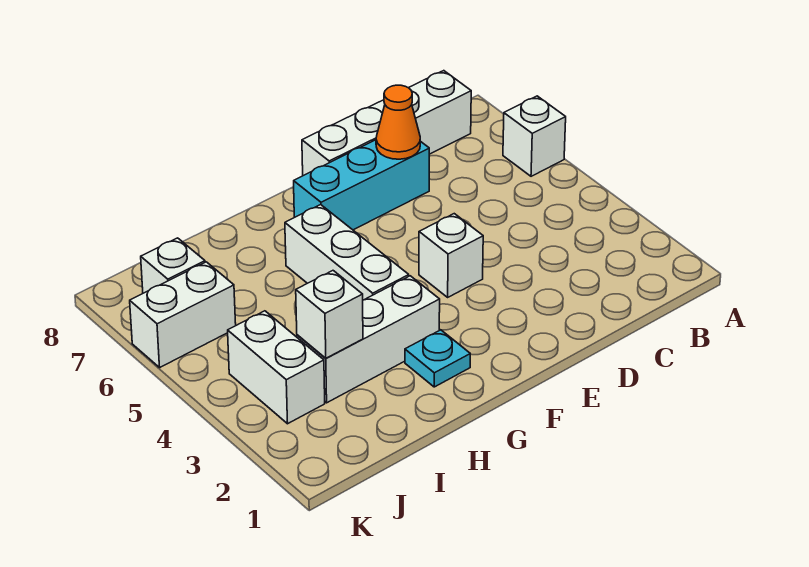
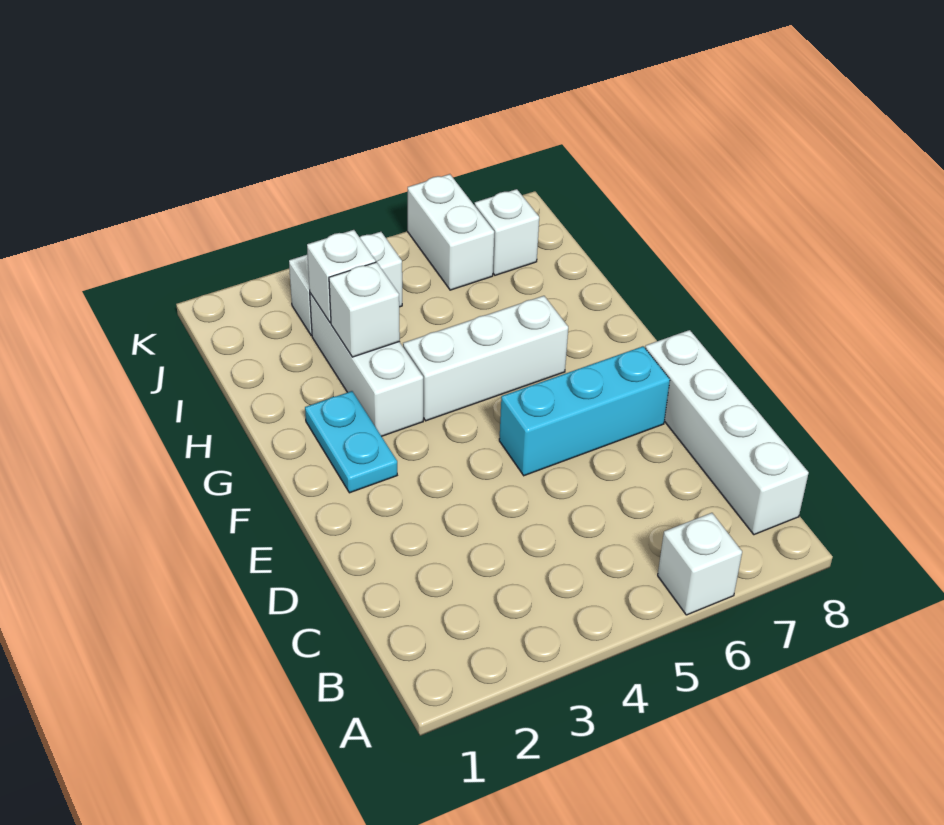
cyan 1x3 brick [294,140,429,230] -> cyan 1x3 brick turned to [499,346,670,476]
orange 1x1 cone [376,85,420,159] -> none
white 1x1 brick [419,214,483,297] -> white 1x1 brick moved to [329,262,400,357]
cyan 1x1 plate [405,330,470,387] -> cyan 1x2 plate [305,391,397,493]

